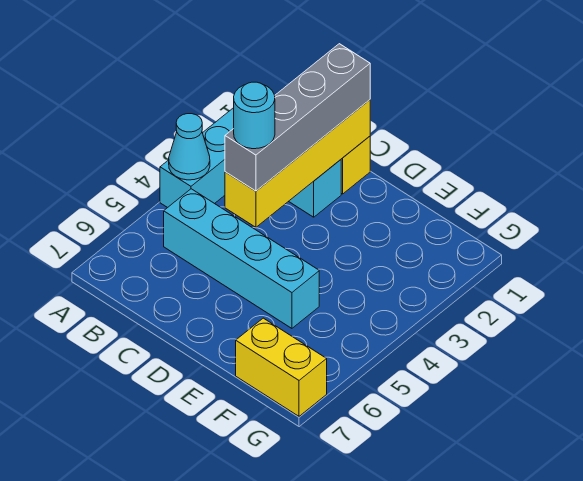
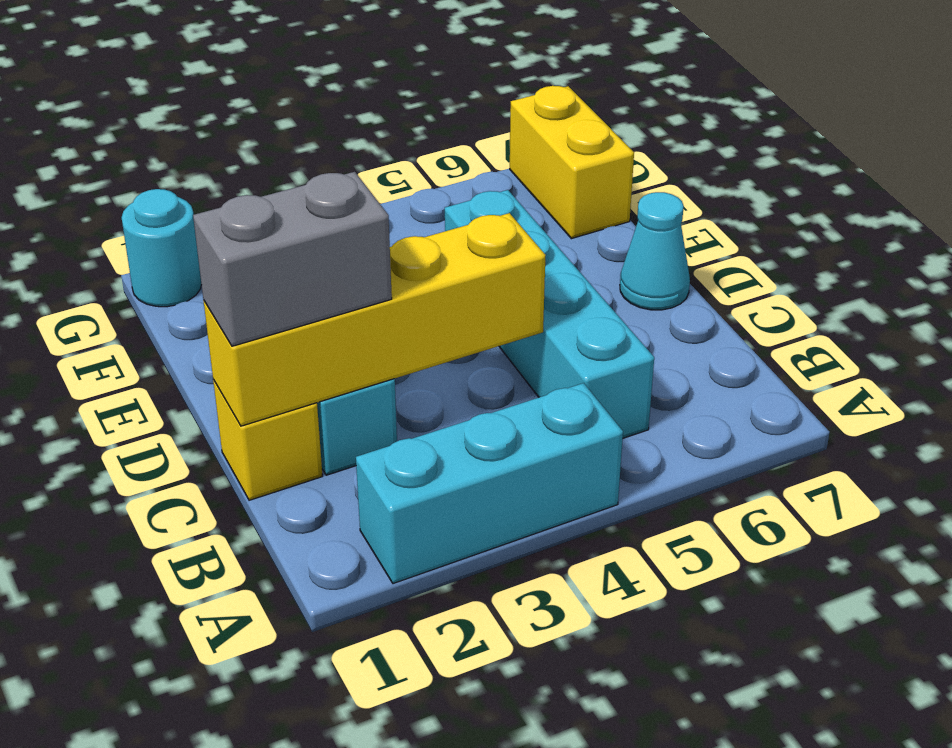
cyan 1x1 cone [169,114,210,180] -> cyan 1x1 cone moved to [620,192,690,310]
grey 1x4 brick [225,44,370,191] -> grey 1x2 brick [193,172,392,346]
cyan 1x1 round brick [234,82,275,149] -> cyan 1x1 round brick moved to [122,189,202,307]

